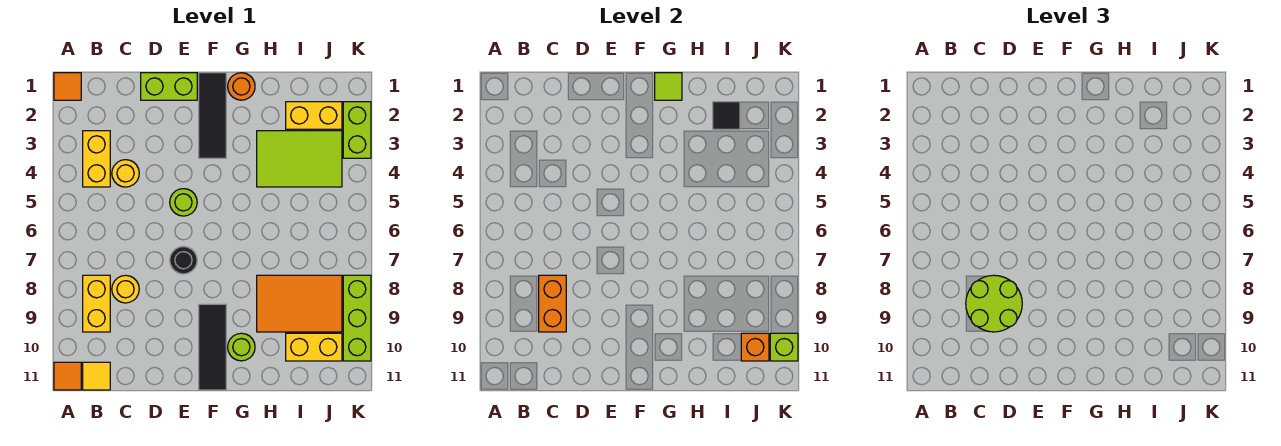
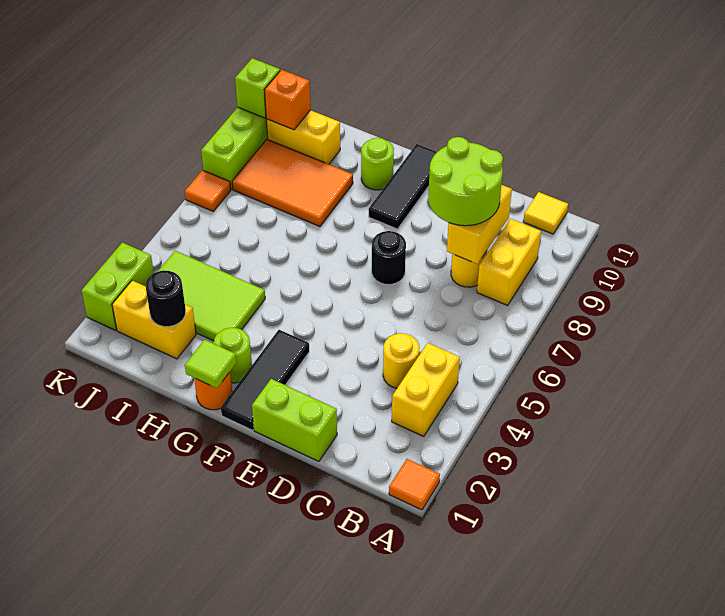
orange 1x1 tile [54,362,81,390] -> orange 1x1 tile moved to [185,170,231,211]
orange 1x2 brick [539,275,566,332] -> yellow 1x2 brick [447,185,512,264]
lime 1x1 round brick [170,189,197,216] -> lime 1x1 round brick moved to [214,328,252,383]
black 1x1 tile [713,102,740,129] -> black 1x1 round brick [146,270,186,327]

